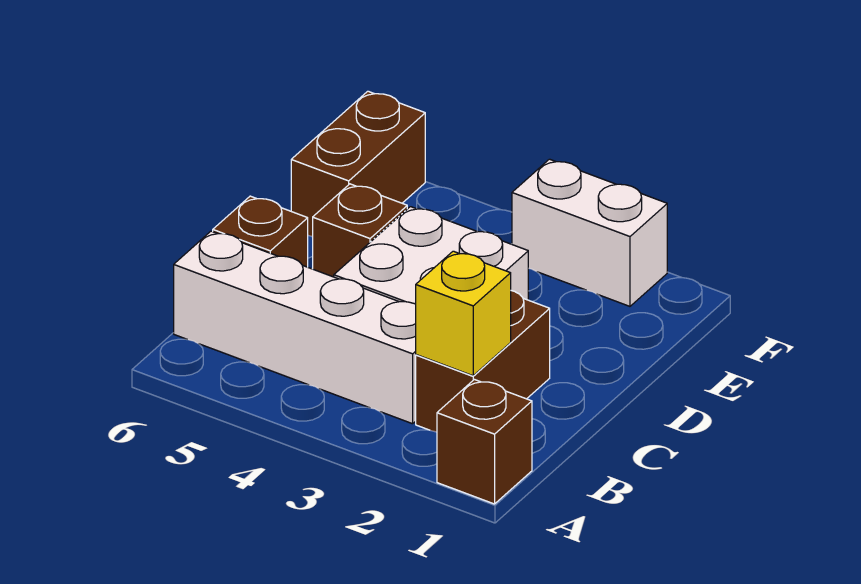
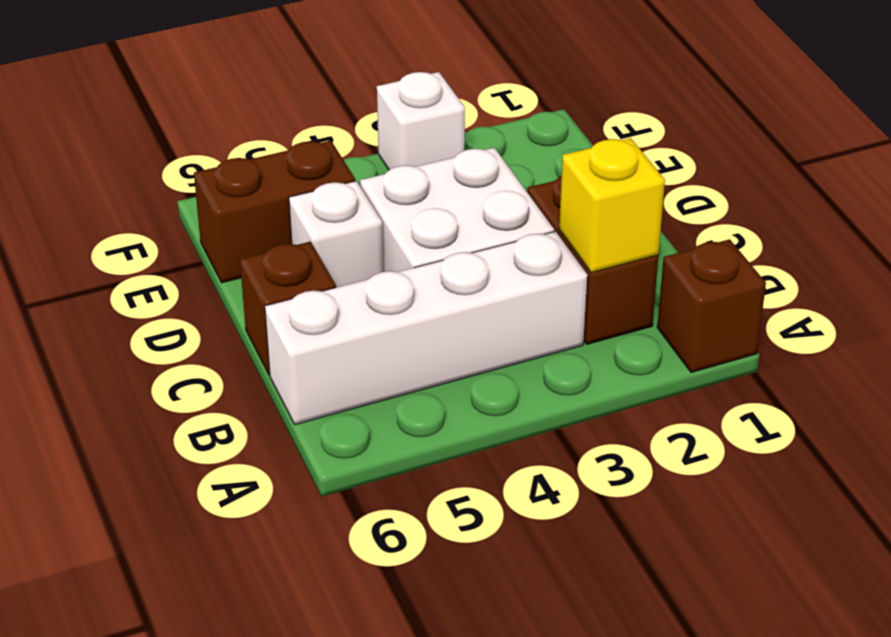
brown 1x1 brick [313,184,407,277] -> white 1x1 brick [289,181,383,287]
brown 1x2 brick [291,91,425,237] -> brown 1x2 brick turned to [194,141,355,283]
white 1x2 brick [512,159,667,306] -> white 1x1 brick [377,72,465,170]

